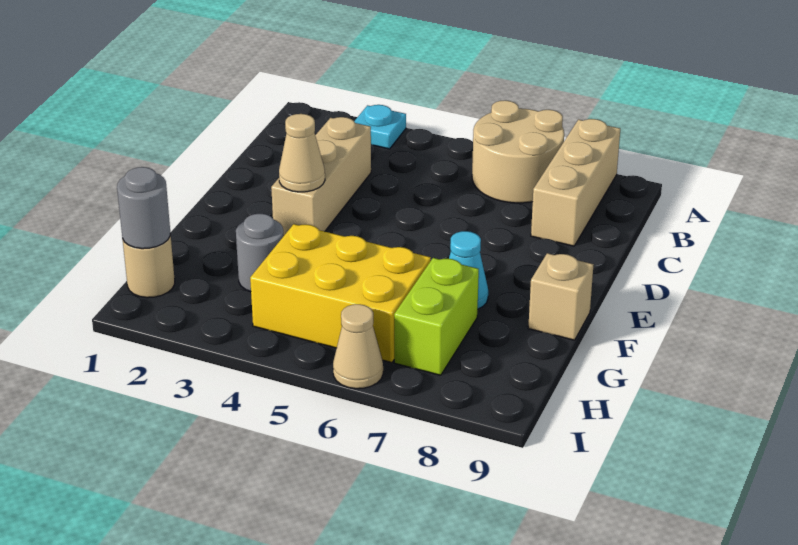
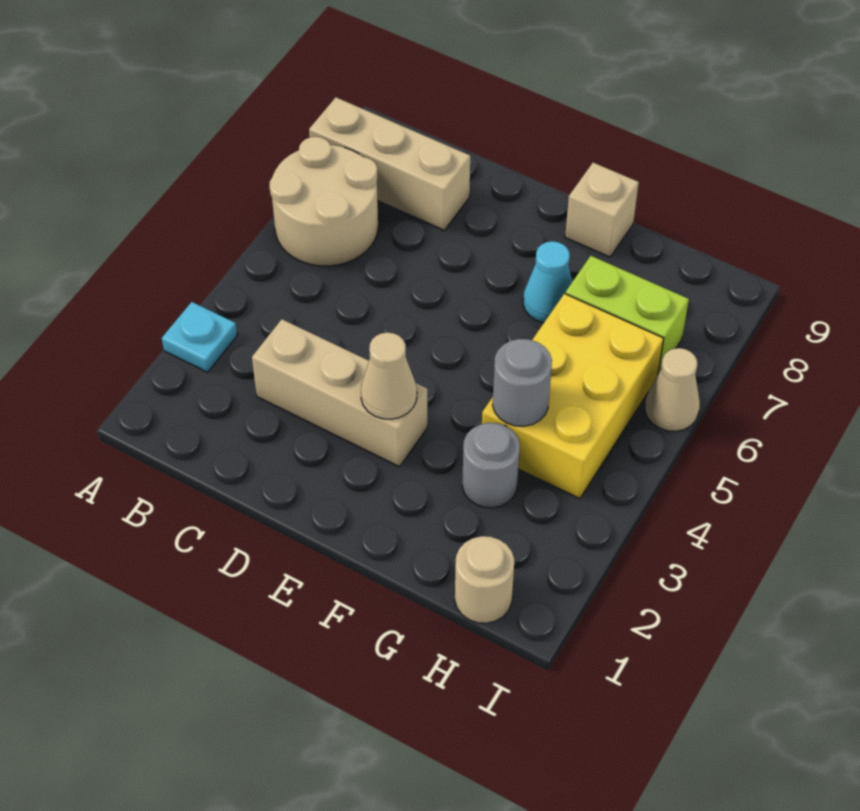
grey 1x1 round brick [117,167,170,249] -> grey 1x1 round brick moved to [493,339,552,426]

